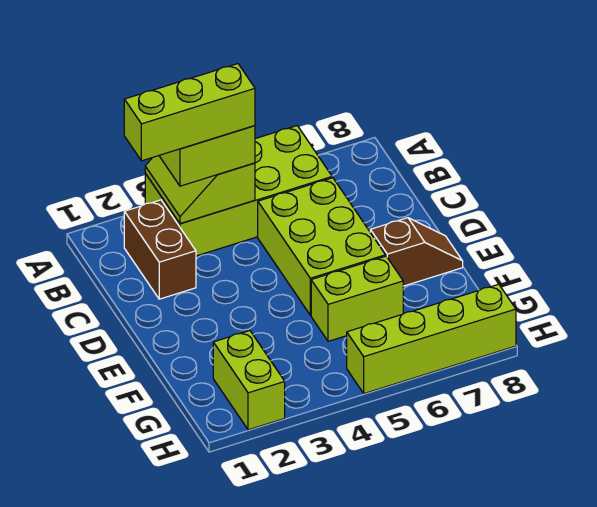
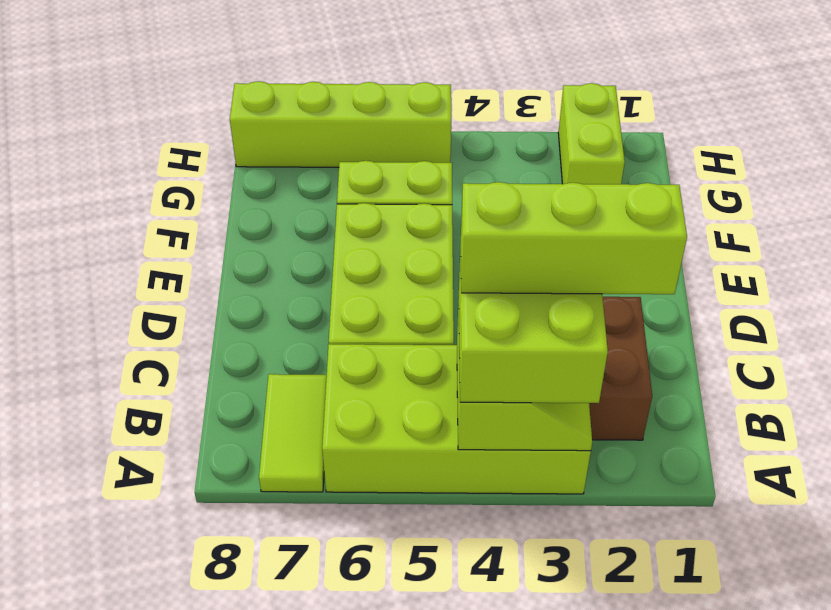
none -> lime 1x2 tile [259,374,327,492]
brown 1x2 slope [370,218,463,286] -> none

